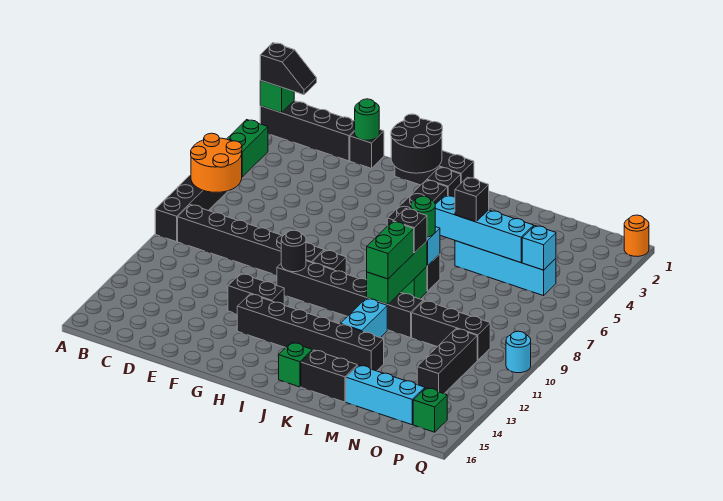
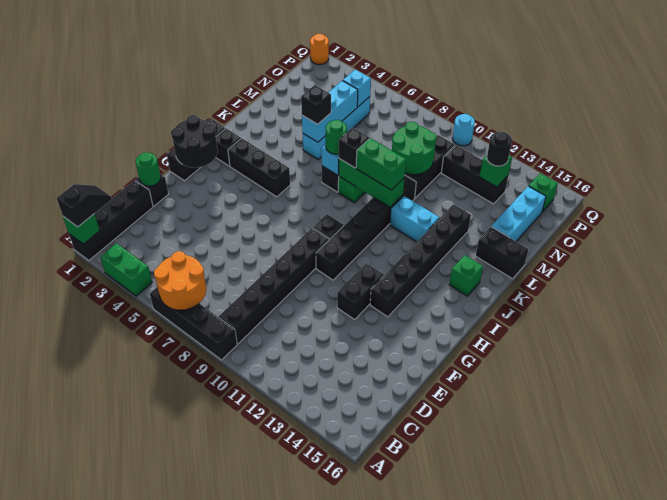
black 1x1 round brick [281,230,306,272] -> black 1x1 round brick moved to [487,131,512,166]
cyan 1x4 brick [435,195,534,263] -> cyan 1x3 brick [302,81,358,142]
black 1x2 brick [301,350,357,402] -> black 1x2 brick turned to [476,227,529,279]
none -> green 2x2 round brick [392,122,437,175]
none -> green 1x1 brick [480,155,512,187]

